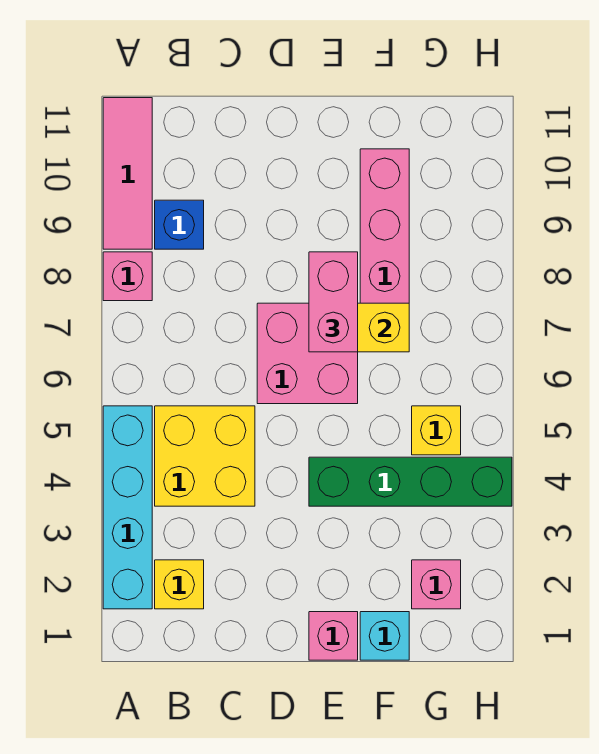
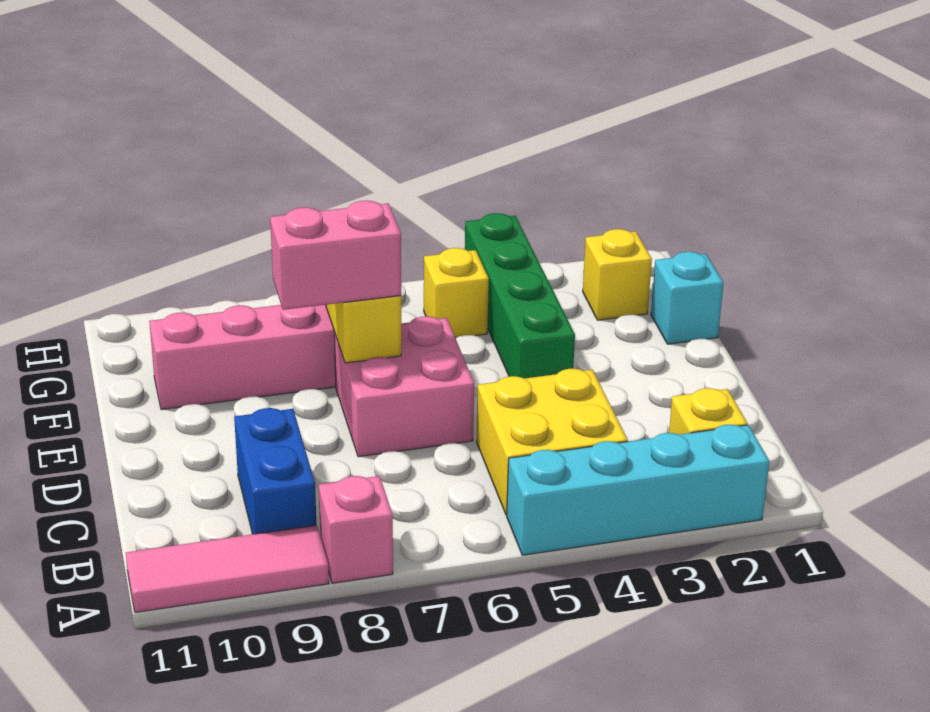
blue 1x1 brick [155,200,204,249] -> blue 1x2 brick [234,408,316,534]
pink 1x1 brick [309,612,358,660] -> none
pink 1x1 brick [412,560,461,609] -> yellow 1x1 brick [583,229,652,320]

